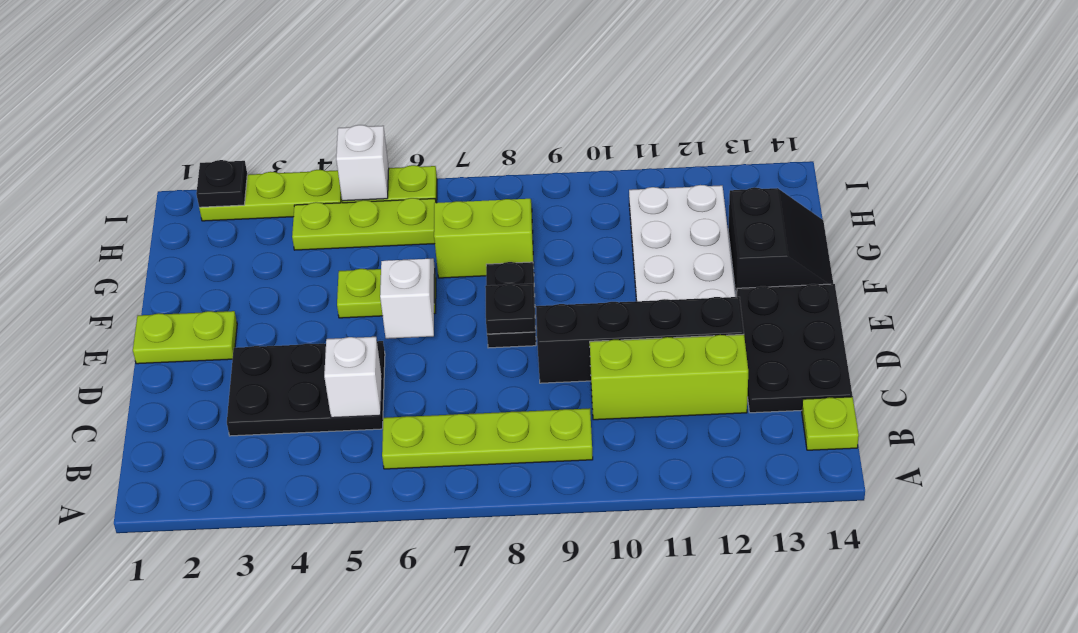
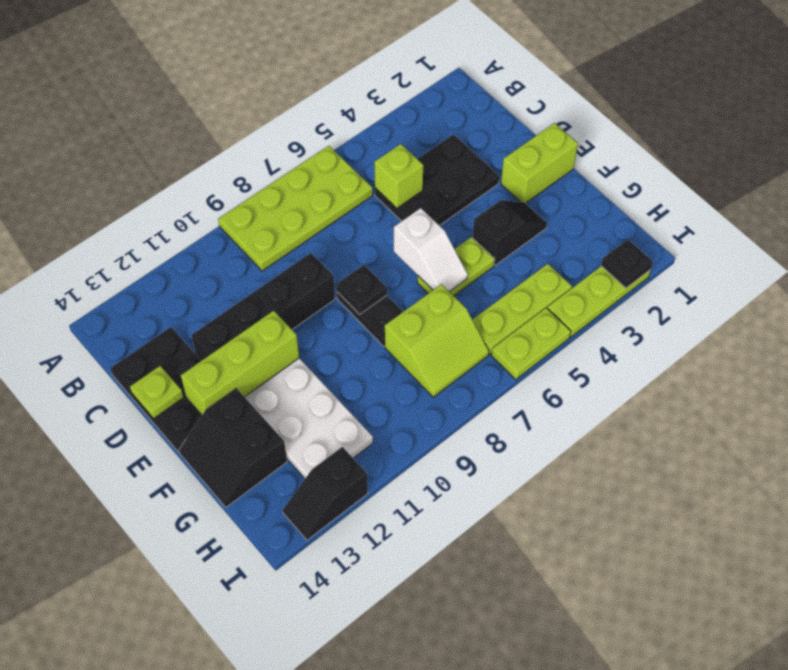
lime 1x4 plate [382,408,593,469] -> lime 2x4 plate [218,146,373,271]
lime 1x1 plate [802,397,859,450] -> lime 1x1 plate moved to [130,366,184,419]
white 1x1 brick [324,337,382,418] -> lime 1x1 brick [374,144,423,208]
lime 1x3 brick [590,334,748,420] -> lime 1x3 brick moved to [181,311,299,415]
lime 1x2 plate [133,311,237,364] -> lime 1x2 brick [501,123,578,203]
none -> black 1x2 slope [472,200,547,265]
white 1x1 brick [336,125,389,201] -> none
none -> black 1x2 slope [283,447,368,540]

